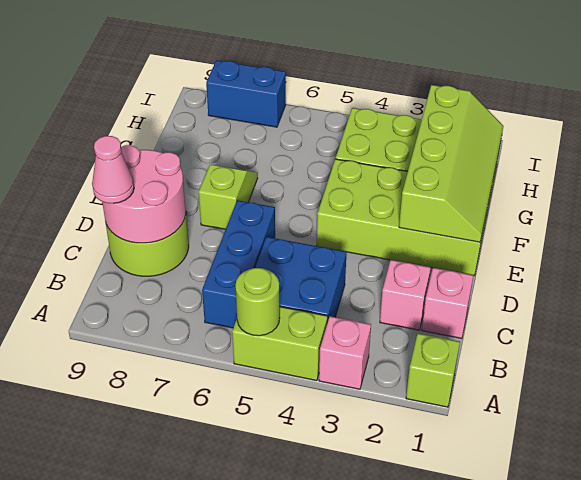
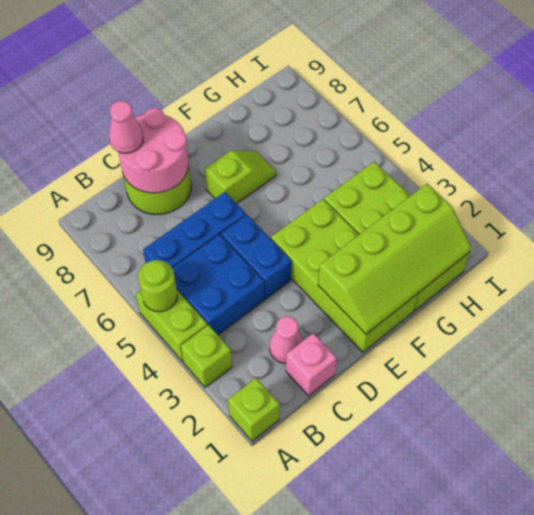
pink 1x1 brick [319,316,371,389] -> lime 1x1 brick [181,325,232,388]
pink 1x1 brick [380,260,431,330] -> pink 1x1 cone [269,316,303,363]
blue 1x2 brick [206,60,286,127] -> blue 1x2 brick moved to [221,215,292,299]

